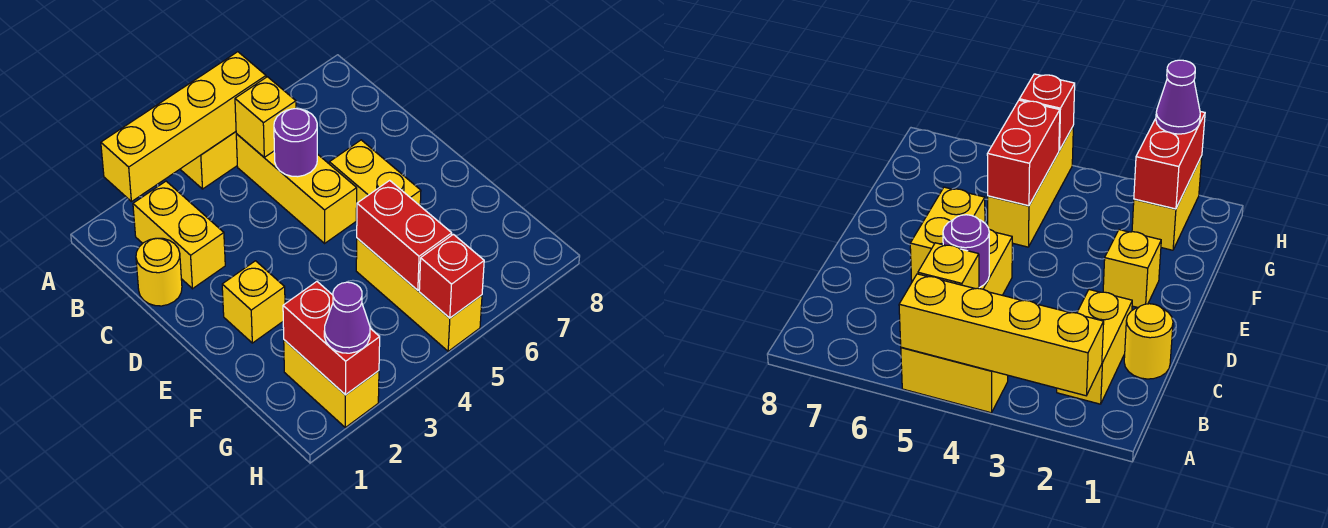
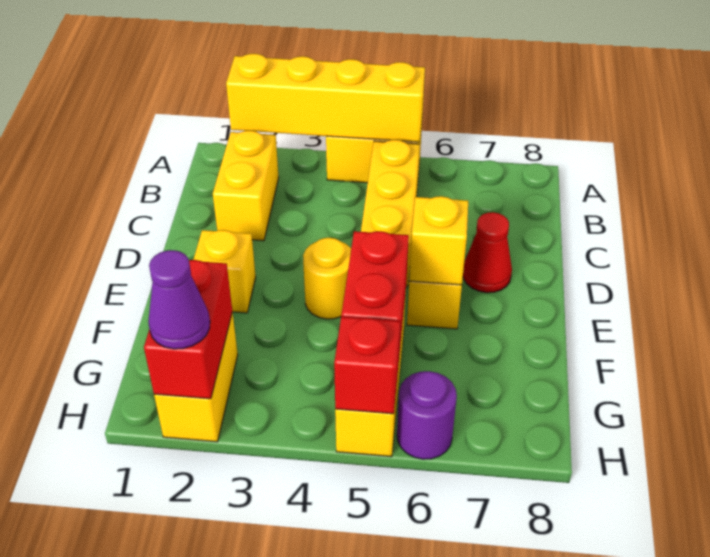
yellow 1x1 brick [235,77,296,157] -> yellow 1x1 brick moved to [409,196,468,285]
yellow 1x1 round brick [136,238,182,306] -> yellow 1x1 round brick moved to [303,238,351,319]
purple 1x1 round brick [274,109,317,177] -> purple 1x1 round brick moved to [397,371,457,459]
none -> red 1x1 cone [463,212,512,293]

